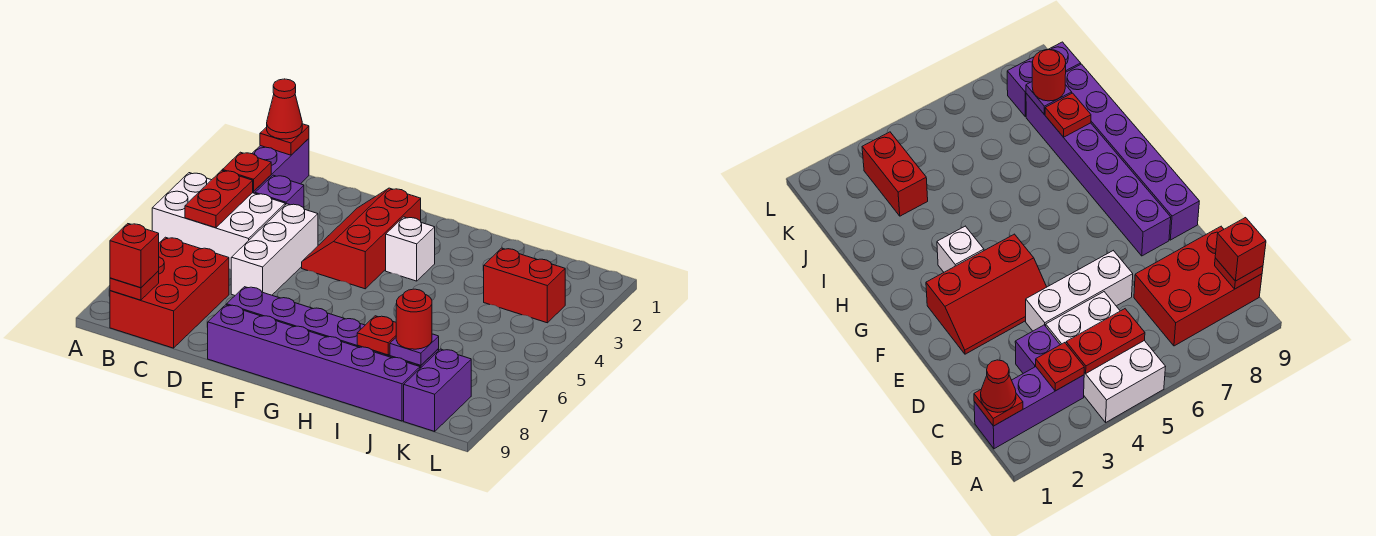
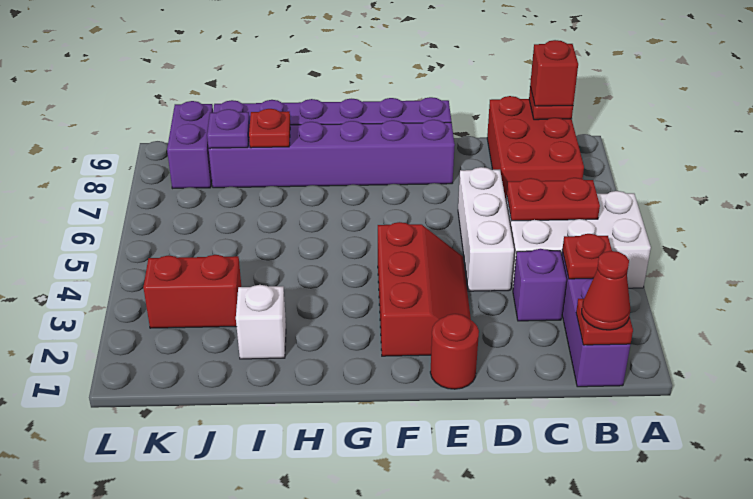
red 1x2 plate [185,170,253,228] -> red 1x2 plate turned to [507,178,600,221]
white 1x1 brick [386,217,435,281] -> white 1x1 brick moved to [236,285,286,359]
red 1x1 round brick [396,289,432,349] -> red 1x1 round brick moved to [430,314,479,389]

